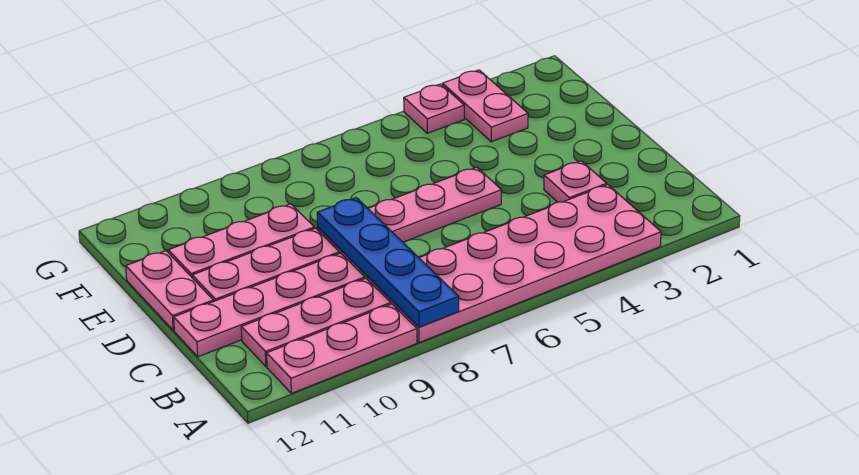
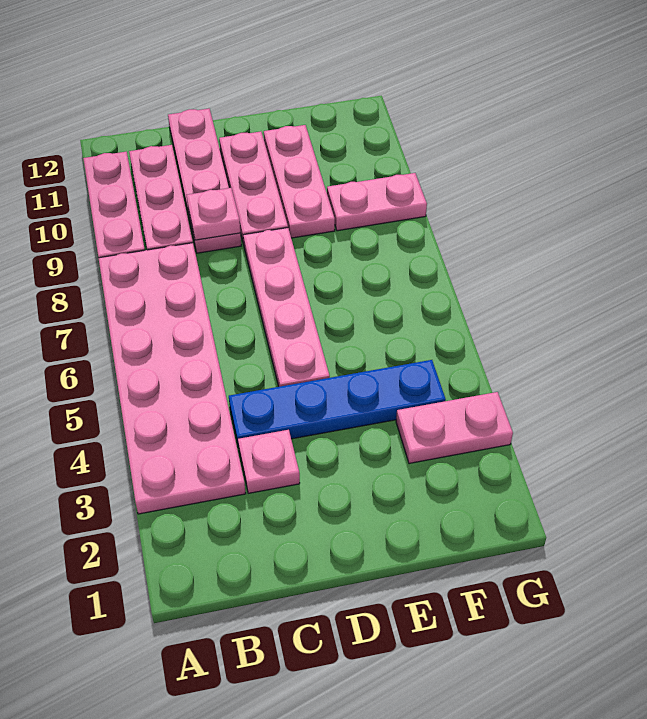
blue 1x4 plate [317,198,459,327] -> blue 1x4 plate moved to [229,360,446,448]
pink 1x2 plate [126,251,213,330] -> pink 1x2 plate moved to [327,173,427,231]
pink 1x1 plate [404,84,464,133] -> pink 1x1 plate moved to [187,188,240,240]

